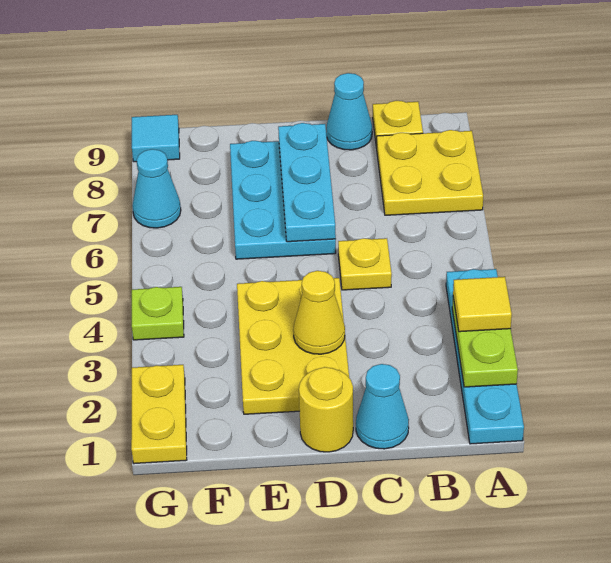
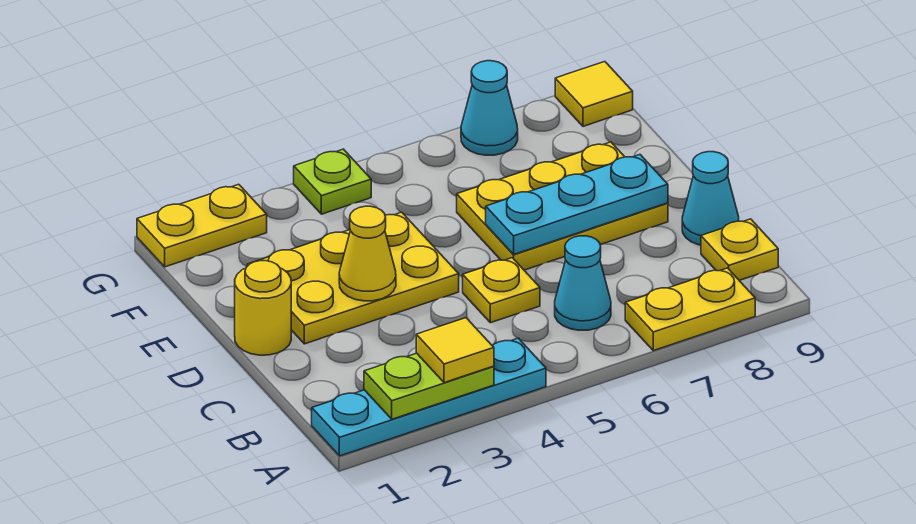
yellow 2x2 plate [377,130,483,215] -> yellow 1x2 plate [625,268,755,351]
cyan 1x1 cone [356,364,409,449] -> cyan 1x1 cone moved to [555,236,611,330]
cyan 2x3 plate [230,141,336,259] -> yellow 2x3 plate [457,142,668,270]
cyan 1x1 tile [132,115,180,162] -> yellow 1x1 tile [555,62,633,126]

